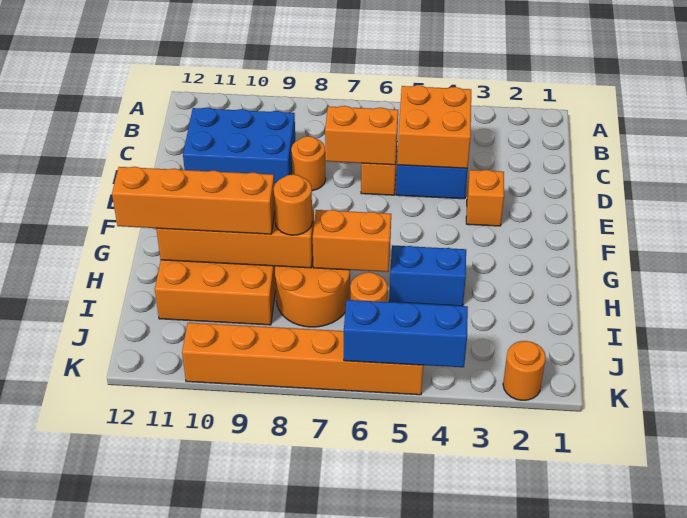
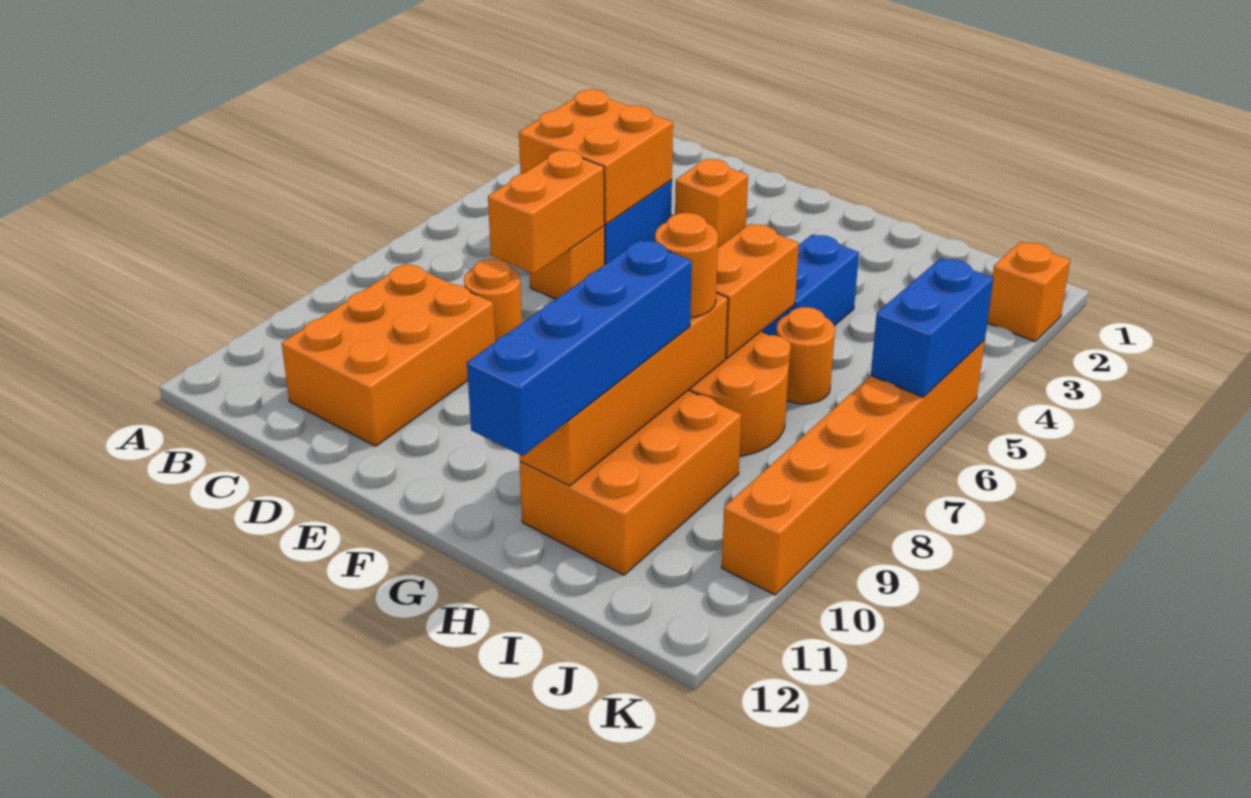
blue 2x3 brick [183,107,295,185] -> orange 2x3 brick [282,263,495,446]
orange 1x4 brick [112,167,275,234] -> blue 1x4 brick [467,240,692,456]
orange 1x1 round brick [503,341,546,400] -> orange 1x1 brick [987,242,1070,342]
blue 1x3 brick [344,300,468,367] -> blue 1x2 brick [871,258,993,397]

